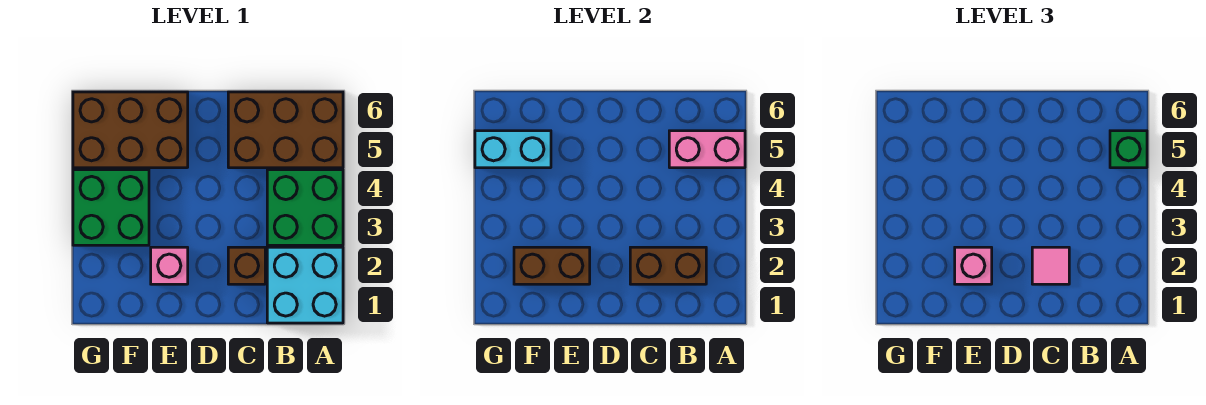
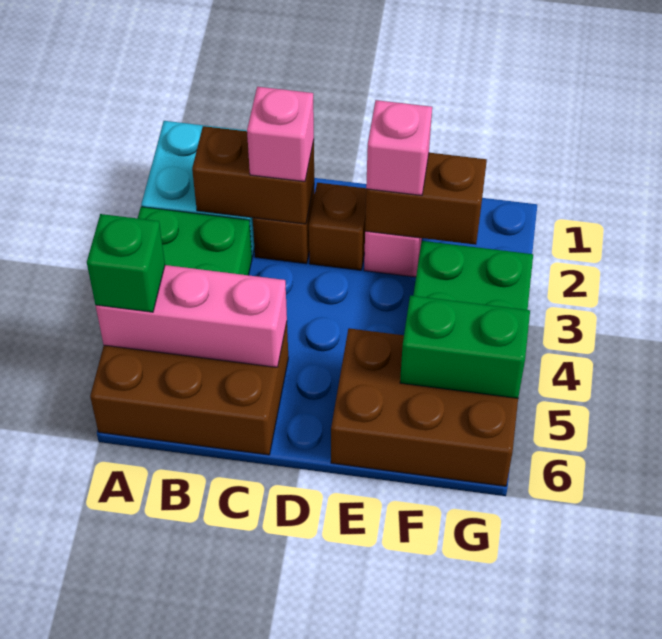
pink 1x2 brick [669,131,745,168] -> pink 1x3 brick [96,265,287,367]
pink 1x1 tile [1032,247,1069,284] -> pink 1x1 brick [247,87,314,182]
none -> brown 1x1 brick [309,183,366,270]
cyan 1x2 brick [475,131,551,168] -> green 1x2 brick [400,295,530,398]

